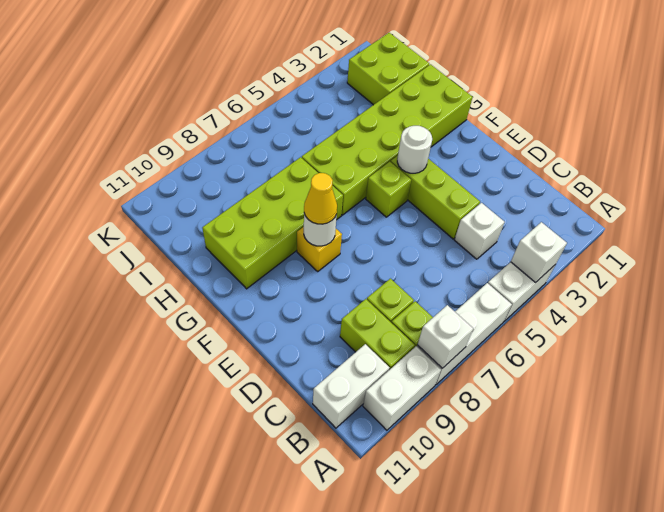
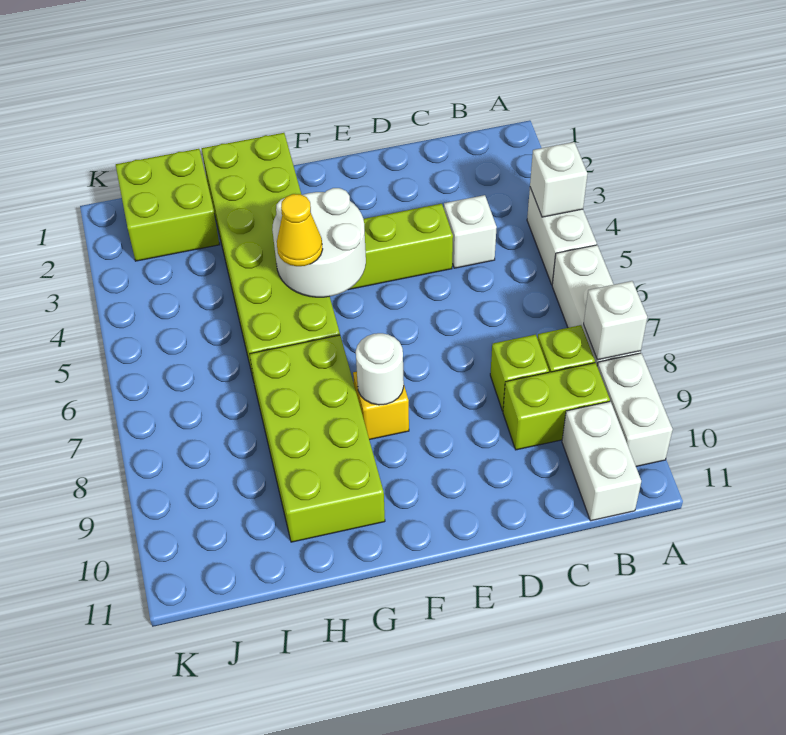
white 1x1 round brick [397,126,432,173] -> white 2x2 round brick [272,188,366,297]
lime 1x1 brick [366,162,411,217] -> none
yellow 1x1 cone [304,173,337,224] -> yellow 1x1 cone moved to [277,194,323,266]

